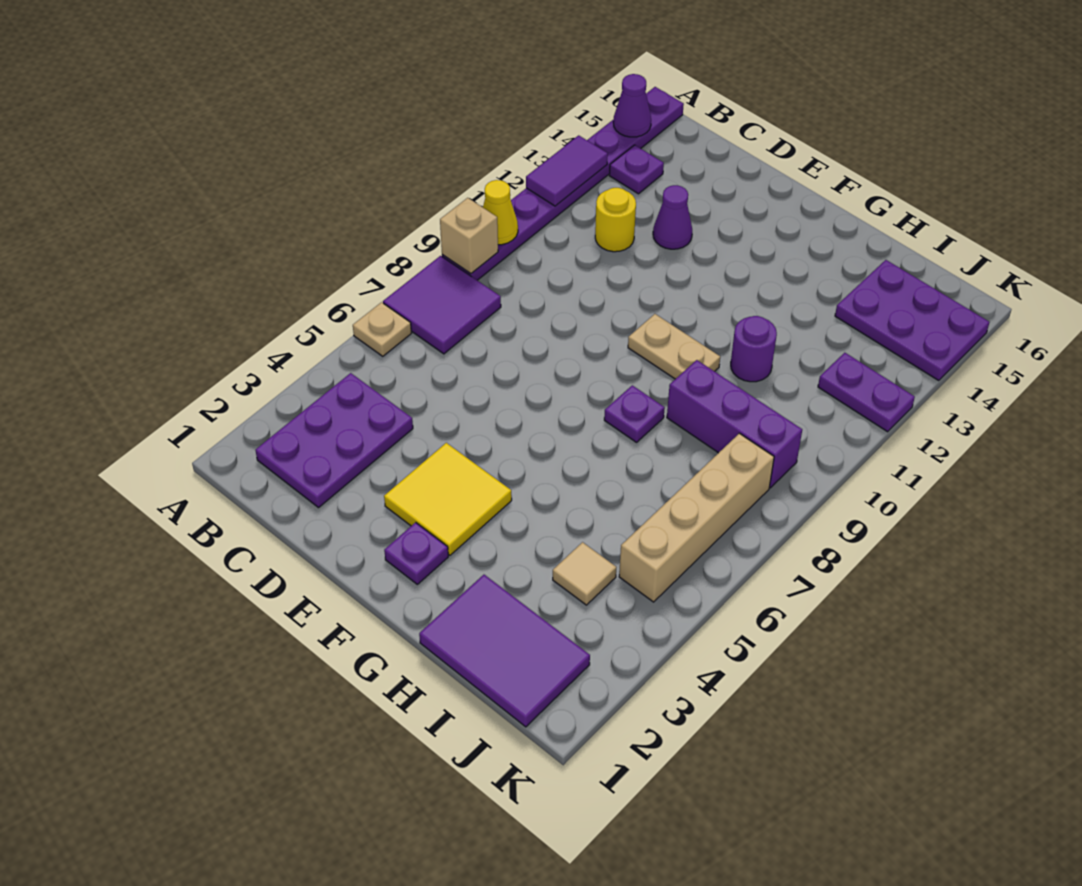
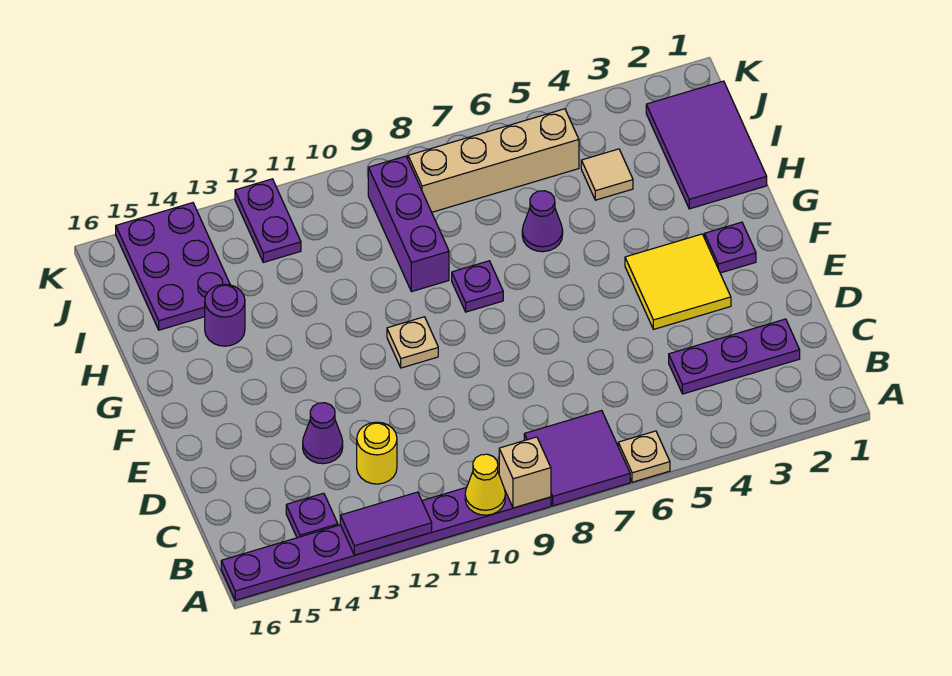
purple 1x1 cone [613,74,651,137] -> purple 1x1 cone moved to [522,191,563,252]
purple 2x3 plate [255,373,413,508] -> purple 1x3 plate [669,319,800,394]
tan 1x2 plate [628,314,720,379] -> tan 1x1 plate [387,317,438,368]
purple 1x1 round brick [731,316,777,382] -> purple 1x1 round brick moved to [205,284,245,346]

